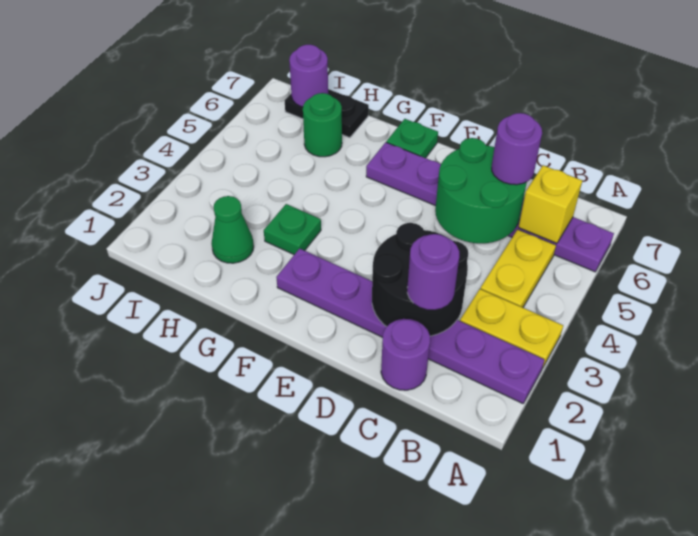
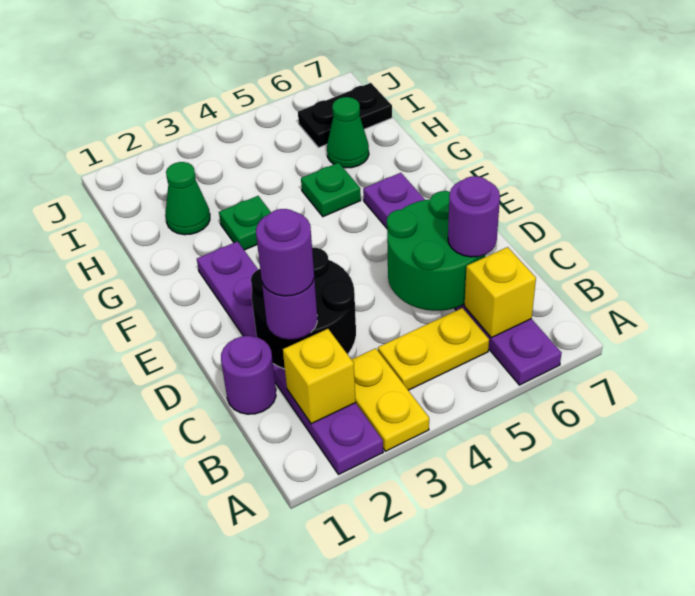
none -> yellow 1x1 brick [283,329,356,424]
green 1x1 plate [386,119,438,158] -> green 1x1 plate moved to [301,163,361,217]
green 1x1 round brick [303,93,342,157] -> green 1x1 cone [327,97,369,168]
black 1x2 plate [285,89,369,138] -> black 1x2 plate turned to [298,83,392,147]
purple 1x1 round brick [289,45,328,107] -> purple 1x1 round brick moved to [256,209,314,296]

